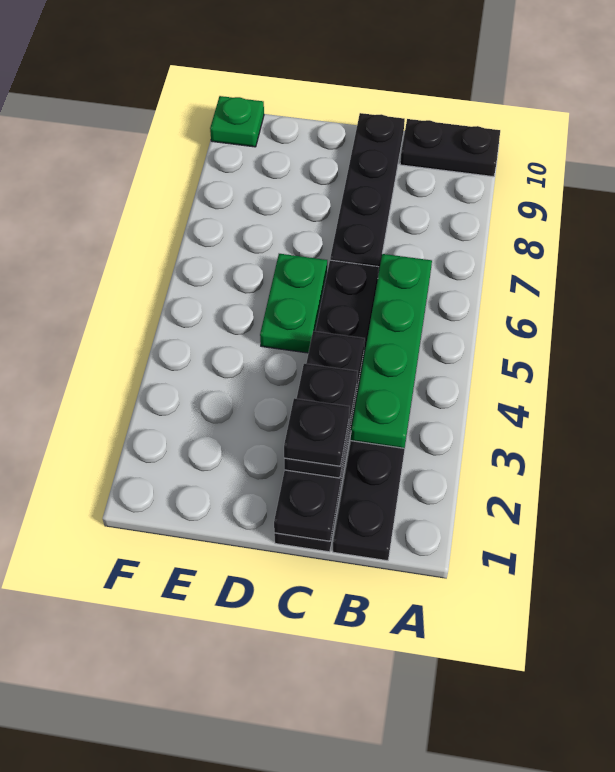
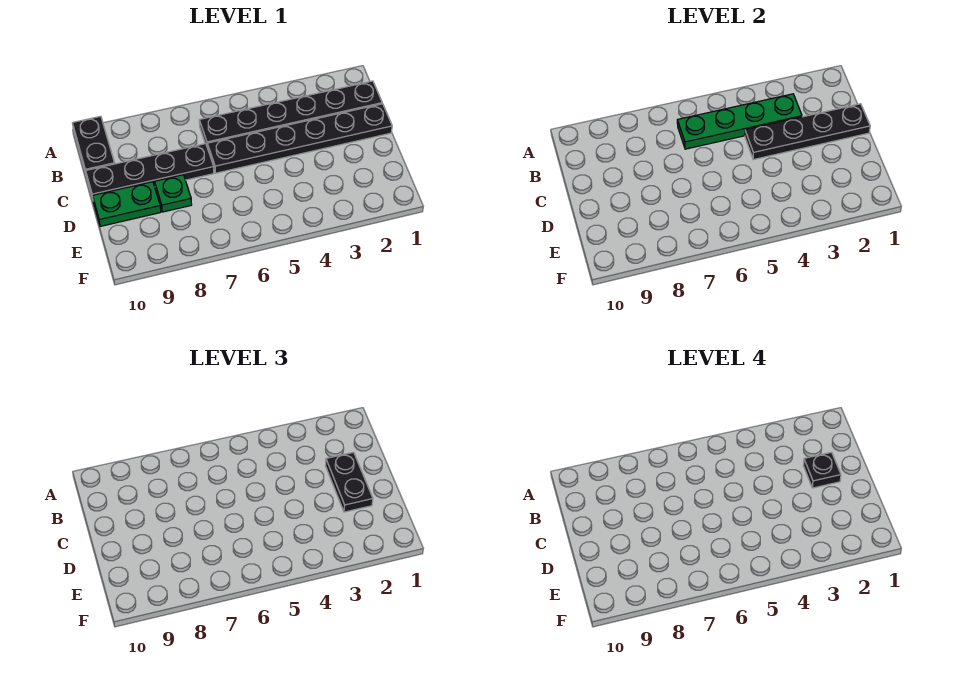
black 1x2 plate [284,364,357,478] -> black 1x2 plate turned to [325,452,373,512]
green 1x2 plate [260,254,327,353] -> green 1x2 plate moved to [93,182,161,226]
green 1x1 plate [210,96,264,147] -> green 1x1 plate moved to [155,175,192,212]

